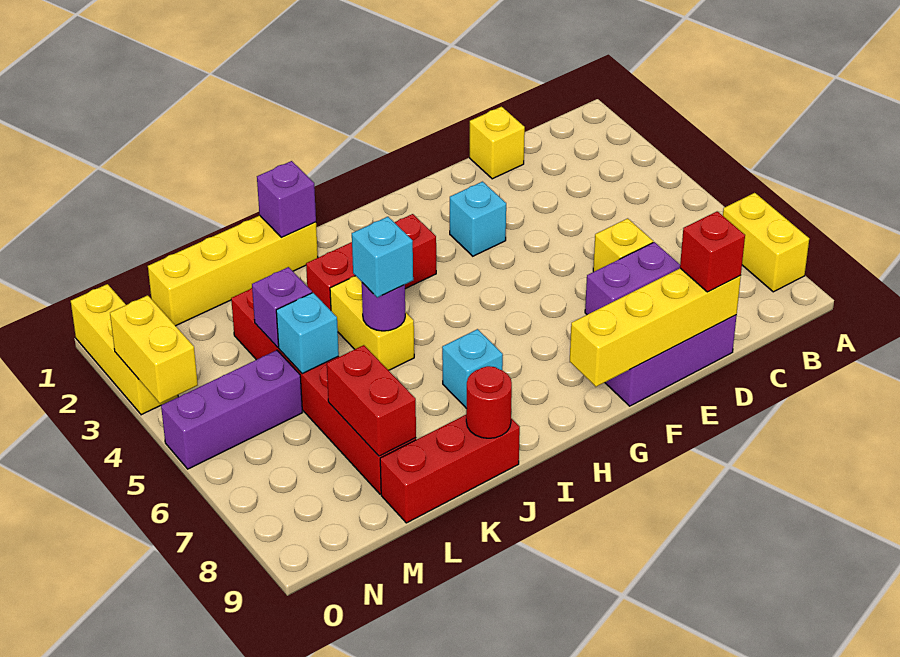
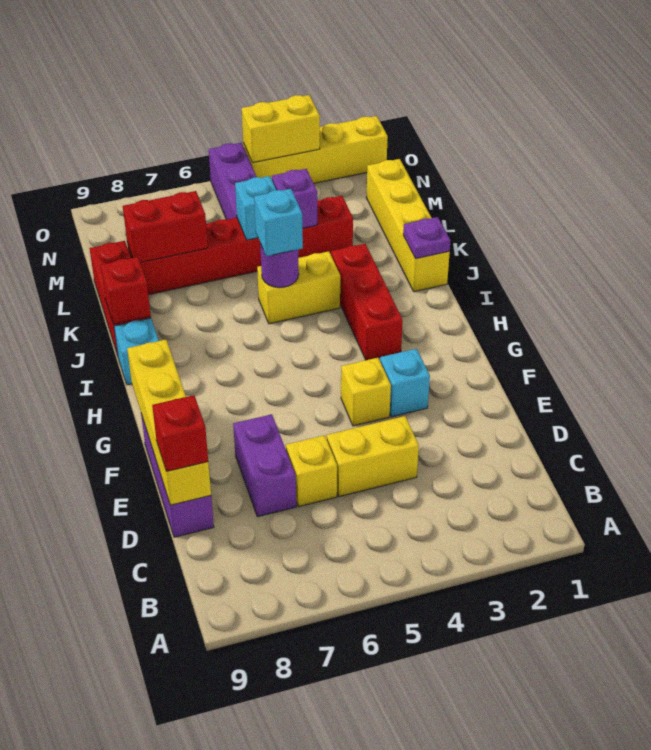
yellow 1x2 brick [723,193,809,292] -> yellow 1x2 brick moved to [327,416,419,497]
yellow 1x1 brick [470,107,525,179] -> yellow 1x1 brick moved to [341,358,391,426]
cyan 1x1 brick [442,329,503,409] -> cyan 1x1 brick moved to [114,318,159,385]
purple 1x1 brick [257,161,316,237] -> purple 1x1 plate [403,217,451,259]
red 1x1 round brick [466,366,512,438] -> red 1x1 brick [101,257,151,324]
yellow 1x3 brick [71,284,178,415] -> yellow 1x4 brick [243,116,388,183]

